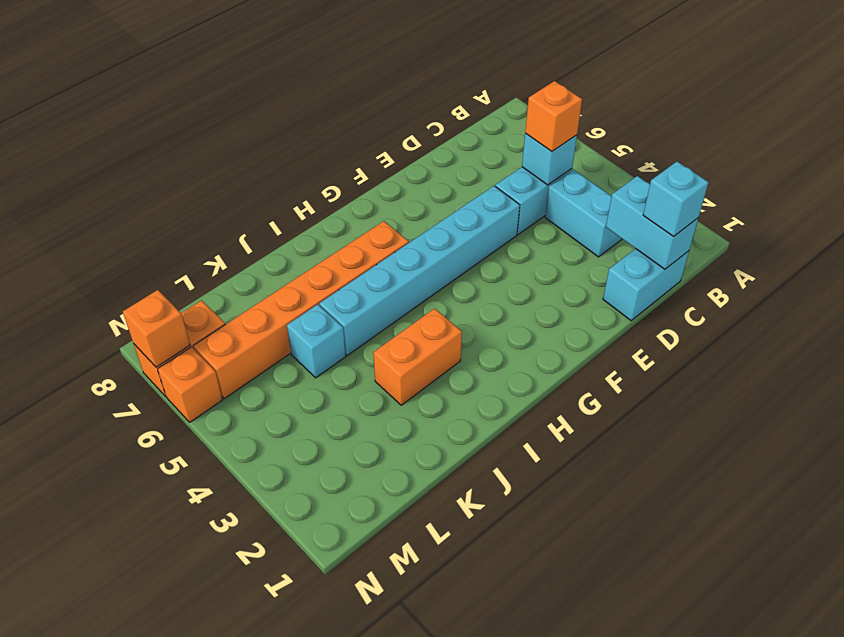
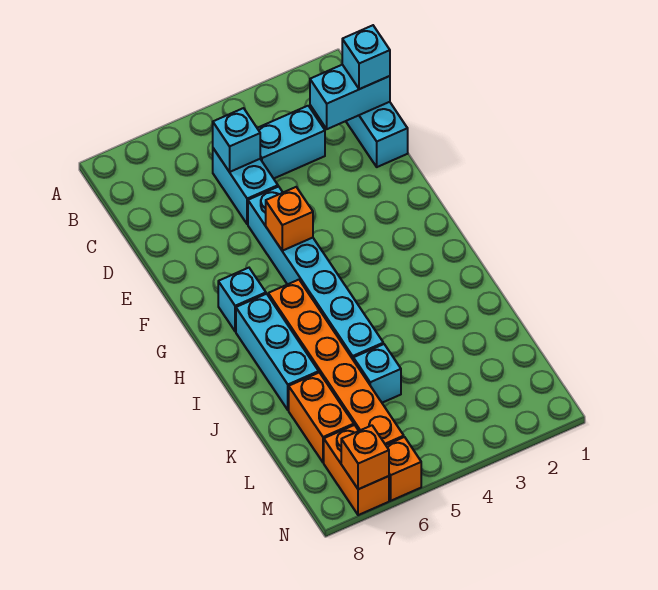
orange 1x1 brick [525,81,582,151] -> orange 1x1 brick moved to [266,187,313,251]
none -> cyan 1x1 brick [218,268,266,331]
none -> cyan 1x3 brick [236,294,319,410]
orange 1x2 brick [373,308,462,405] -> orange 1x2 brick moved to [289,373,354,463]

